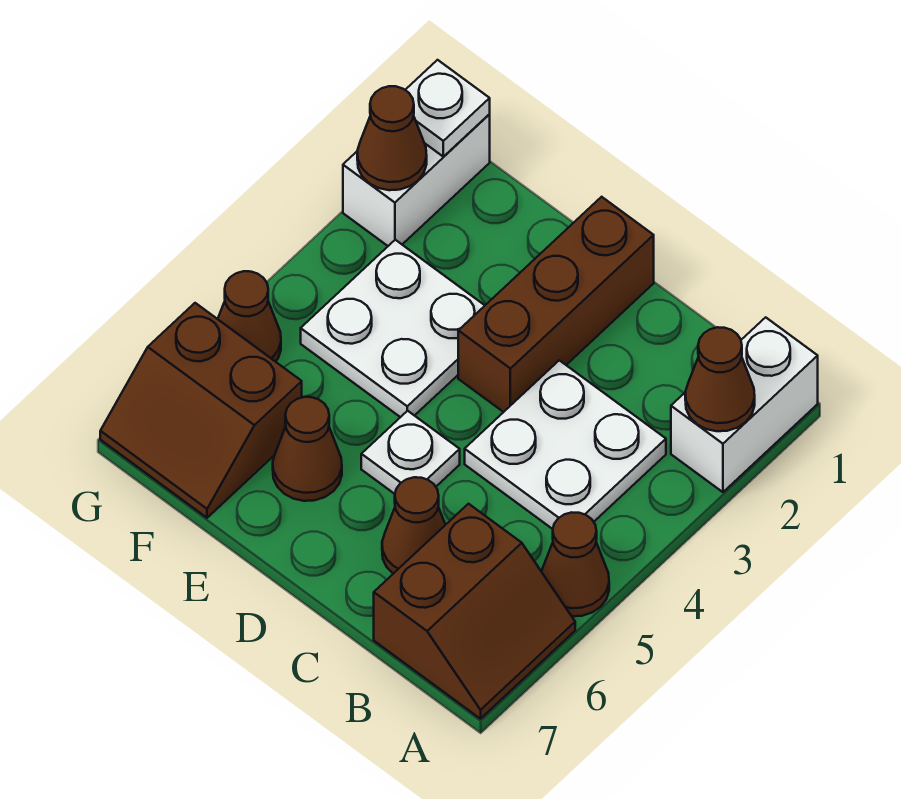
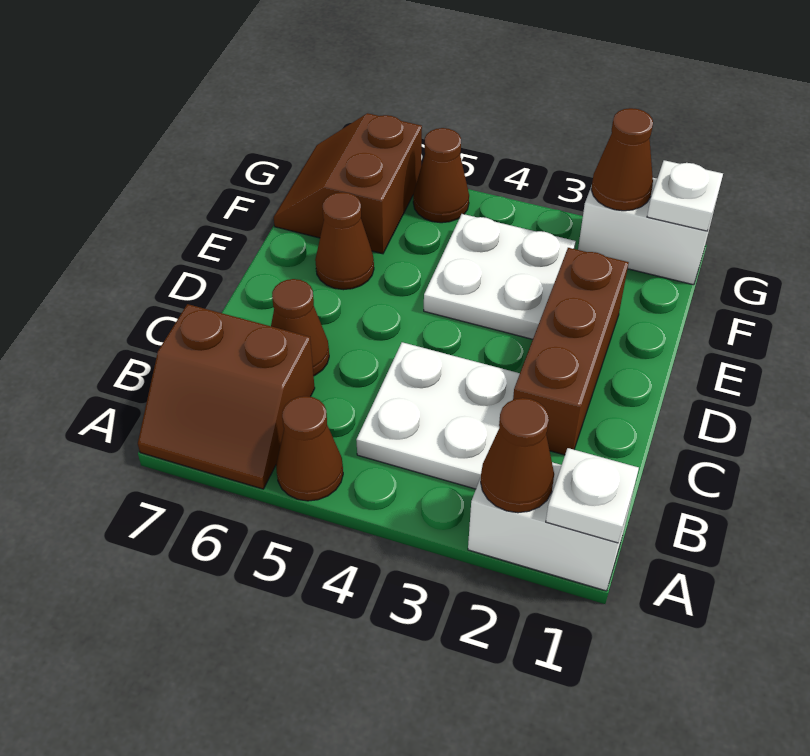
brown 1x3 brick [458,197,654,412] -> brown 1x3 brick turned to [513,248,629,455]
white 1x1 plate [361,411,460,494] -> white 1x1 plate moved to [546,448,639,543]

